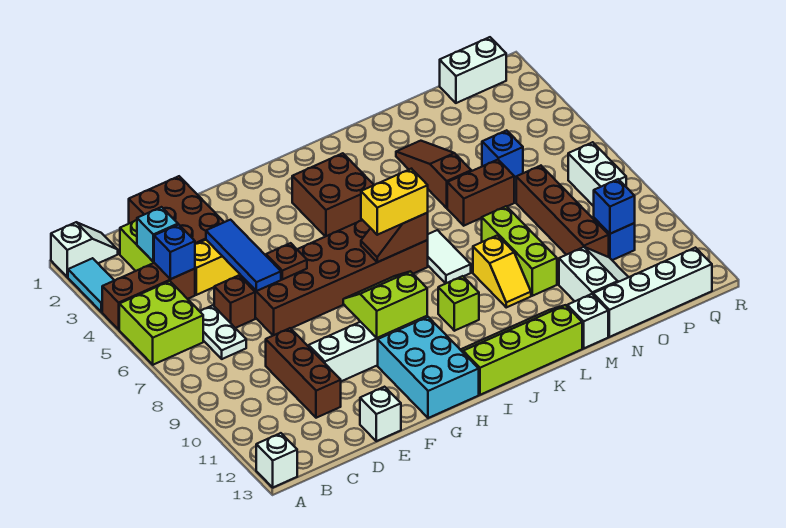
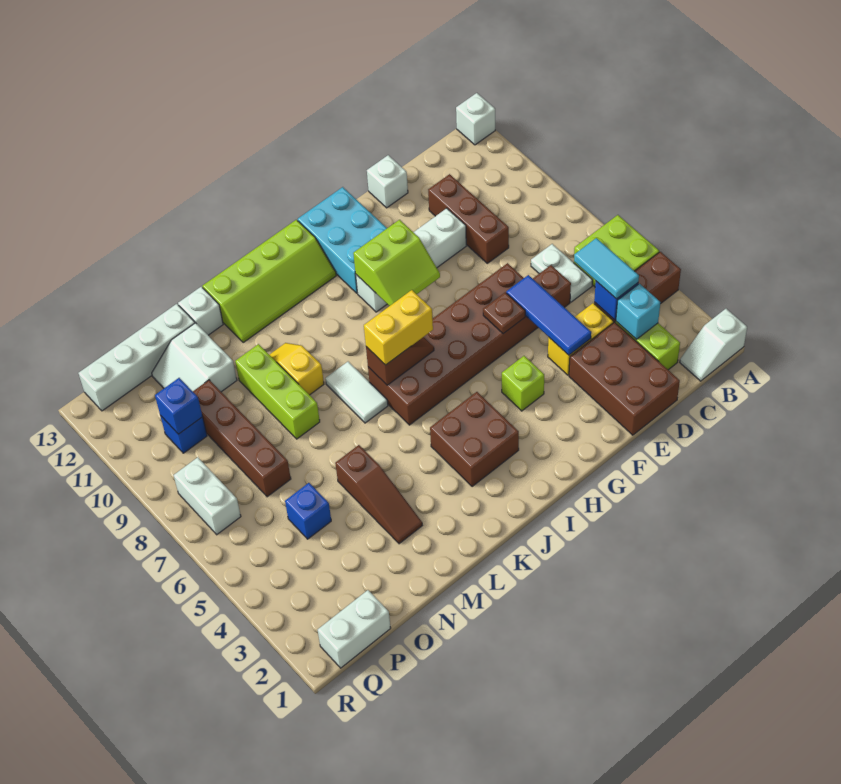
cyan 1x2 tile [68,258,114,312] -> cyan 1x2 tile moved to [574,238,639,299]
lime 1x1 brick [438,276,479,331] -> lime 1x1 brick moved to [502,356,544,411]
brown 1x2 brick [447,160,514,226] -> none

